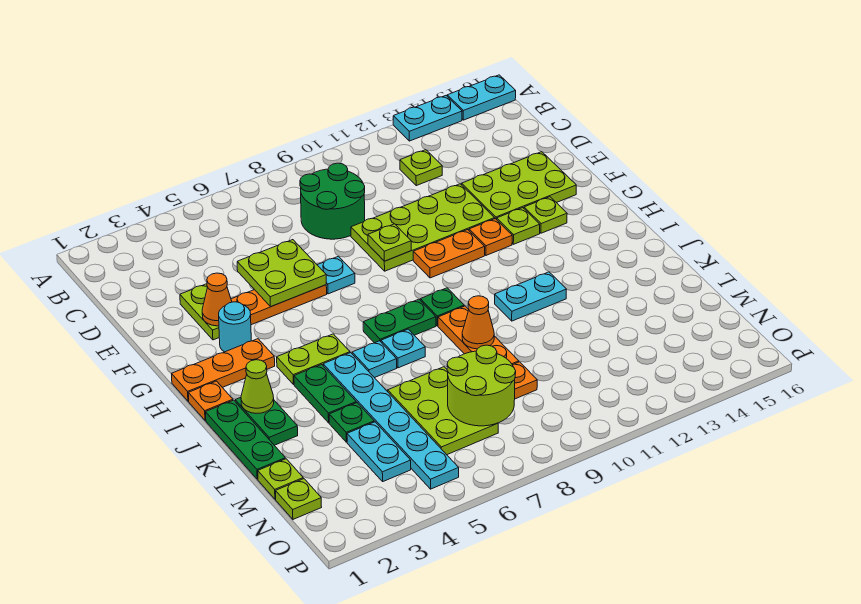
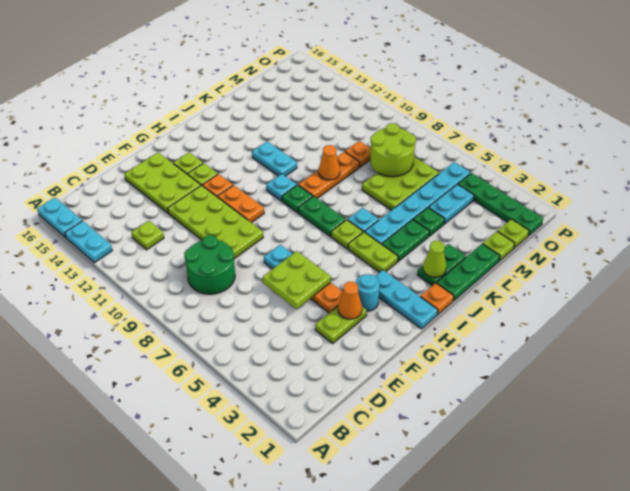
lime 1x1 plate [368,224,411,261] -> lime 1x1 plate moved to [331,220,363,249]
orange 1x3 plate [171,339,275,401] -> cyan 1x3 plate [375,270,438,329]
cyan 1x1 plate [381,329,425,368] -> cyan 1x1 plate moved to [266,174,297,201]
none -> green 1x4 plate [458,173,543,236]

